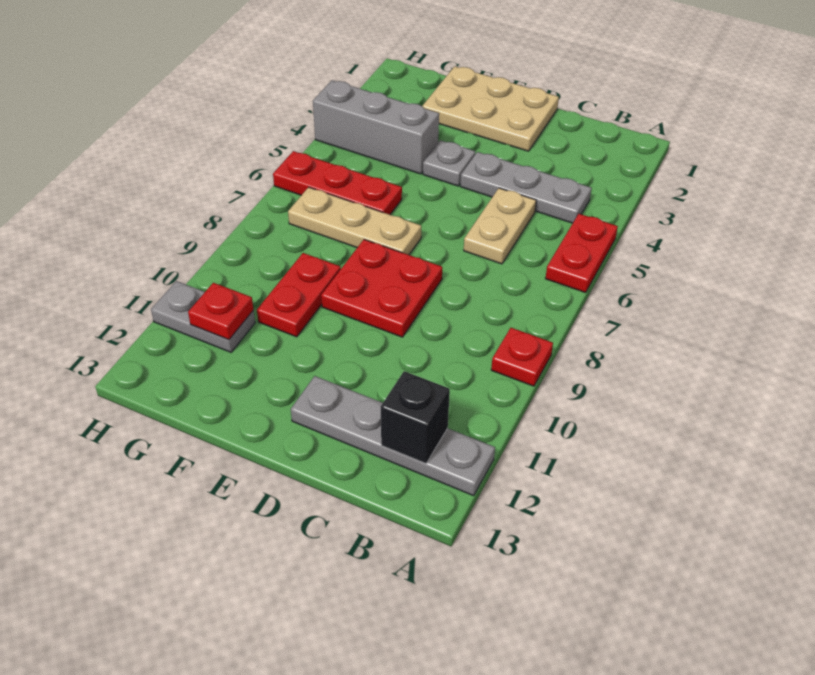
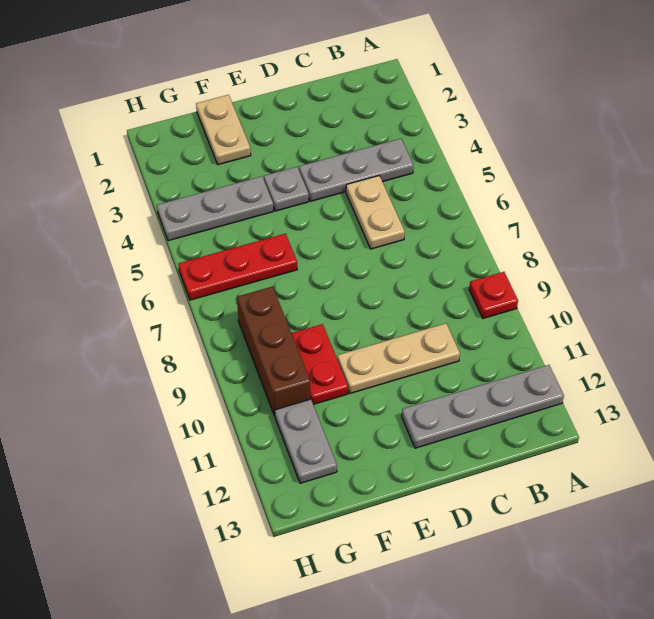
red 1x2 plate [545,214,618,293] -> none
black 1x1 brick [381,371,450,463] -> none
tan 2x3 plate [423,66,559,151] -> tan 1x2 plate [196,95,251,165]
red 2x2 plate [321,240,442,337] -> none
tan 1x3 plate [288,187,421,255] -> tan 1x3 plate moved to [337,323,460,393]
grey 1x3 brick [313,80,439,174] -> grey 1x3 plate [157,176,274,241]
none -> brown 1x3 brick [237,287,310,416]
grey 1x2 plate [151,281,255,352] -> grey 1x2 plate turned to [275,399,337,483]
red 1x1 plate [188,283,253,340] -> none

